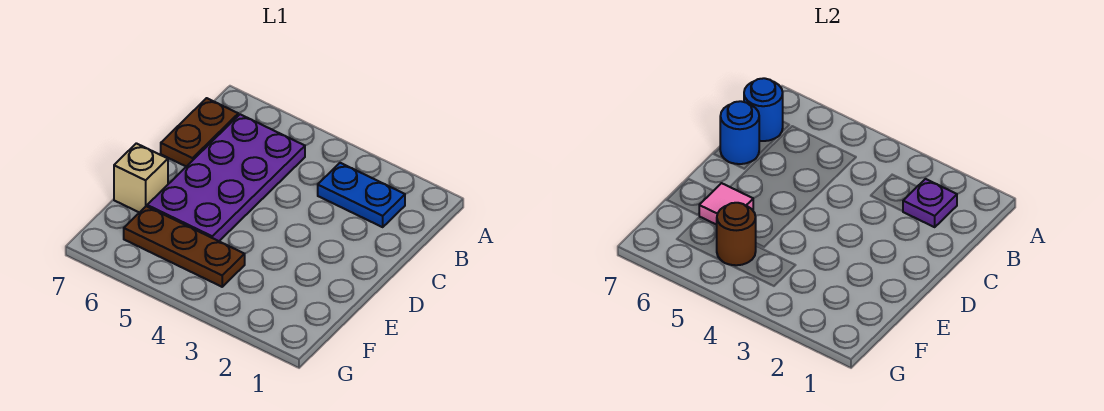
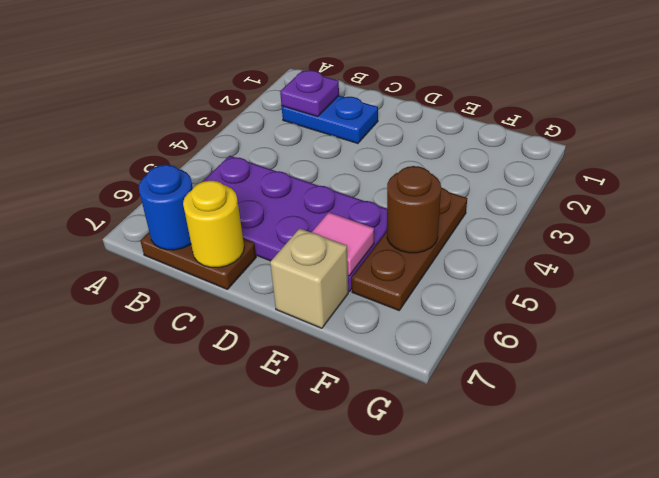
blue 1x2 plate [318,163,405,227] -> blue 1x2 plate turned to [282,96,378,144]
blue 1x1 round brick [720,101,759,164] -> yellow 1x1 round brick [183,181,244,268]

